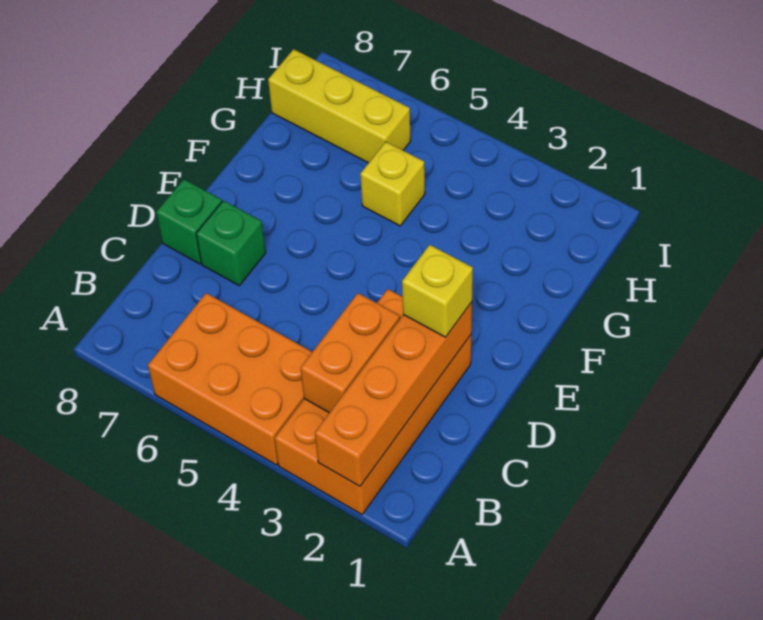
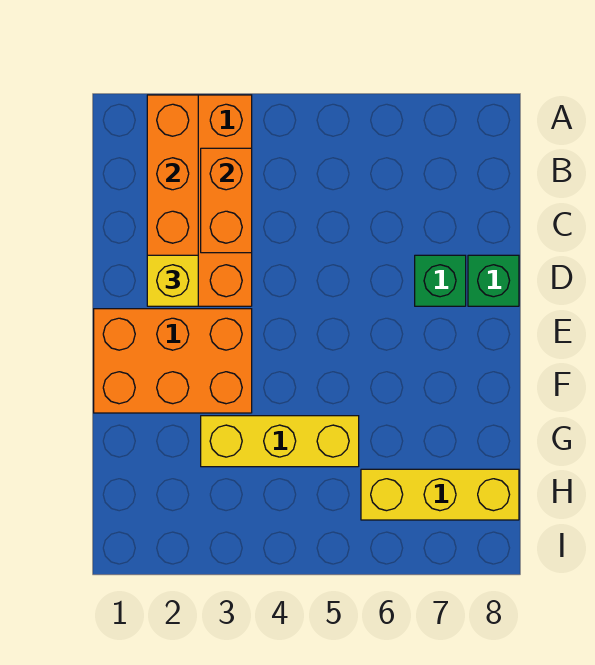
orange 2x3 brick [148,293,312,465] -> orange 2x3 brick moved to [94,309,252,413]
yellow 1x1 brick [360,142,425,226] -> yellow 1x3 brick [201,416,359,467]

